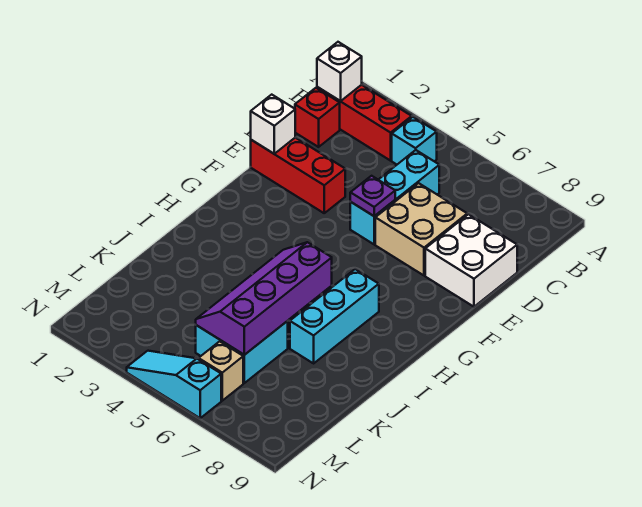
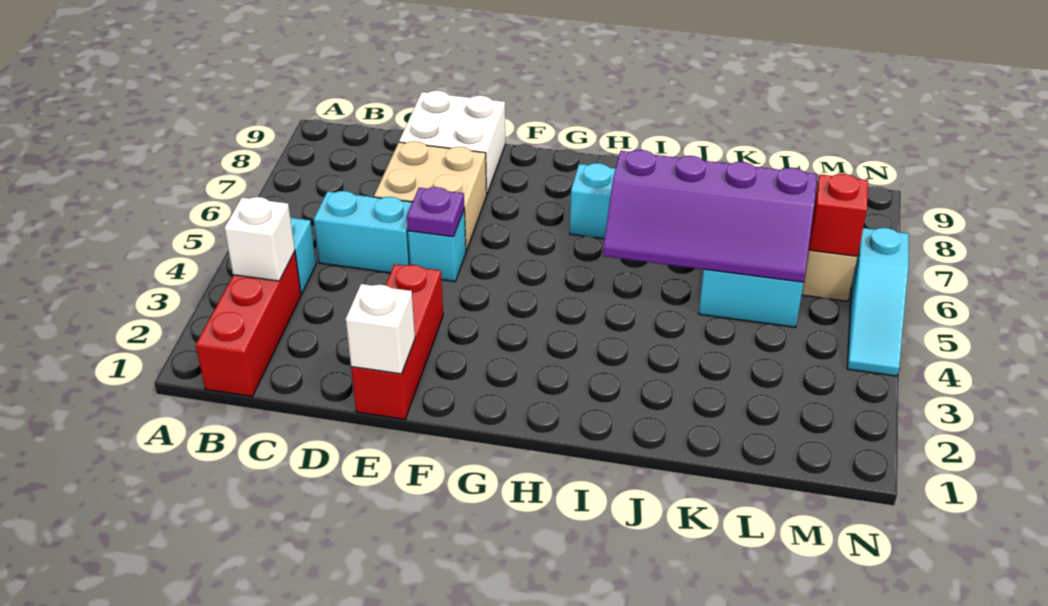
white 1x1 brick [317,42,362,101] -> white 1x1 brick moved to [225,197,295,281]
red 1x1 brick [295,88,340,147] -> red 1x1 brick moved to [809,174,868,256]

